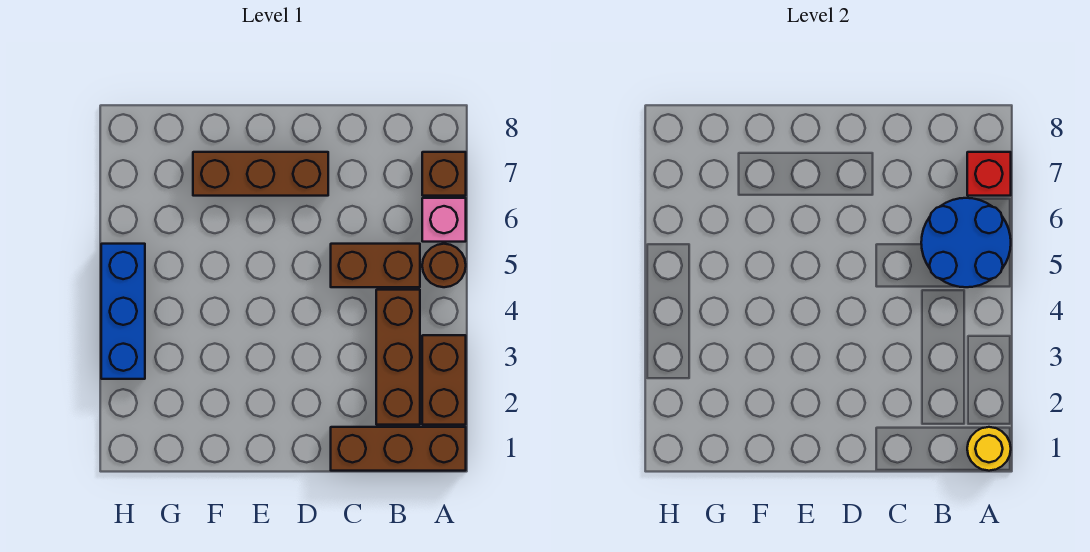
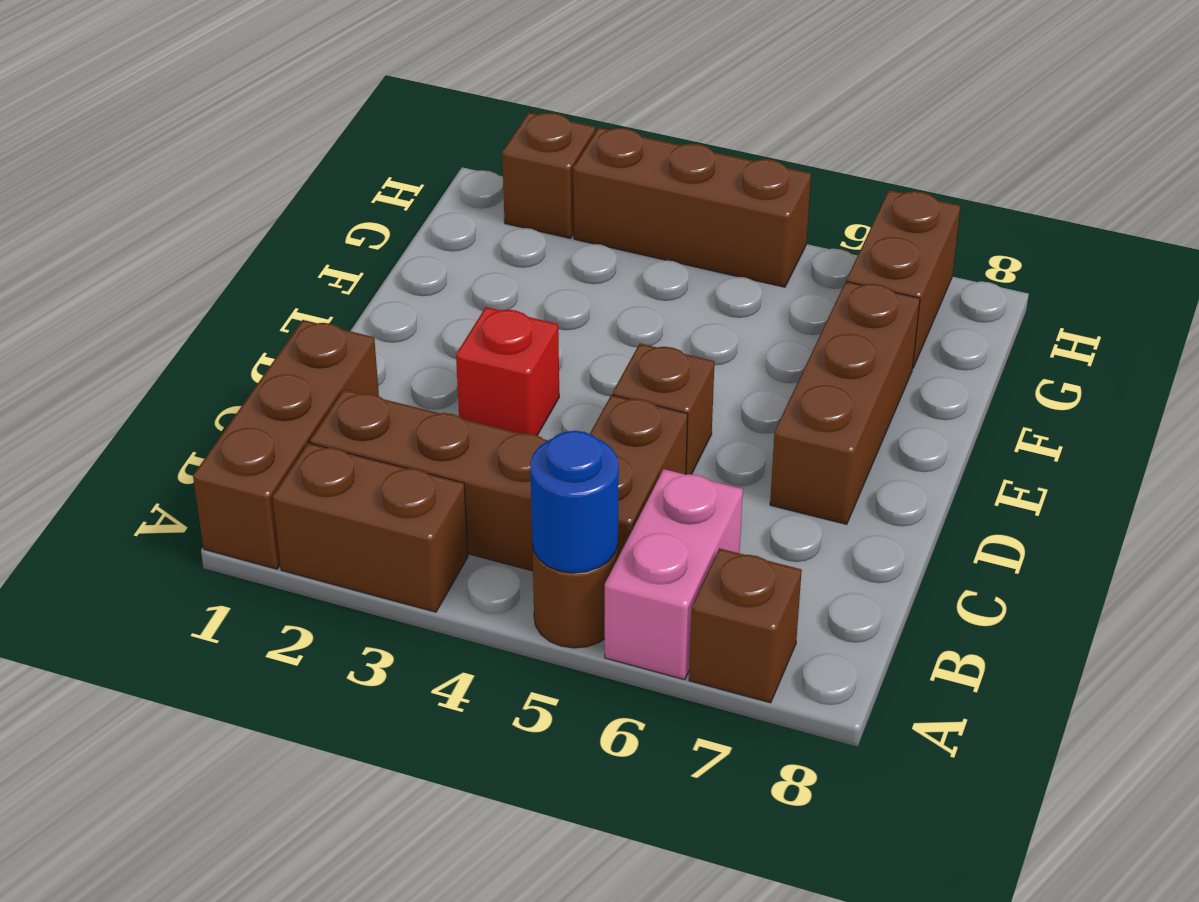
yellow 1x1 round brick [967,427,1011,471] -> none
blue 2x2 round brick [921,198,1011,287] -> blue 1x1 round brick [530,431,619,573]
pink 1x1 brick [422,198,466,242] -> pink 1x2 brick [605,469,743,680]
red 1x1 brick [967,152,1011,196] -> red 1x1 brick moved to [456,307,559,435]
none -> brown 1x1 brick [613,343,715,474]
none -> brown 1x2 brick [847,190,960,368]
none -> brown 1x1 brick [502,113,595,238]
blue 1x3 brick [101,244,145,379] -> brown 1x3 brick [573,128,811,287]

